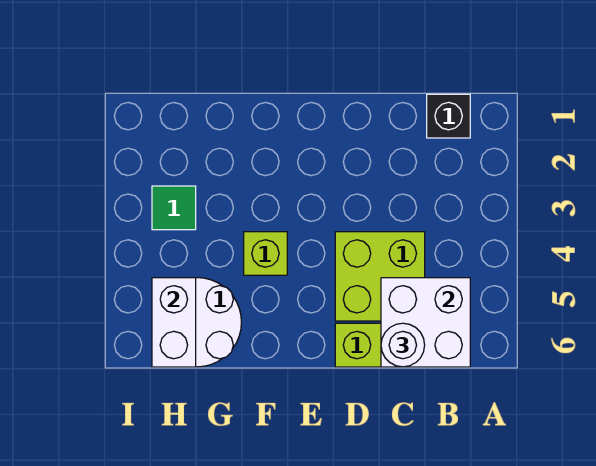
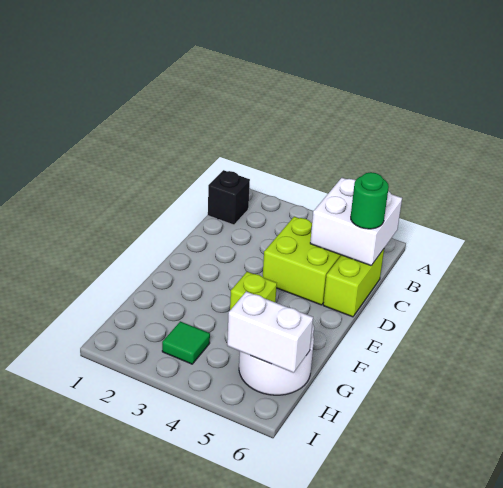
white 1x1 round brick [381,323,425,367] -> green 1x1 round brick [351,172,389,229]

